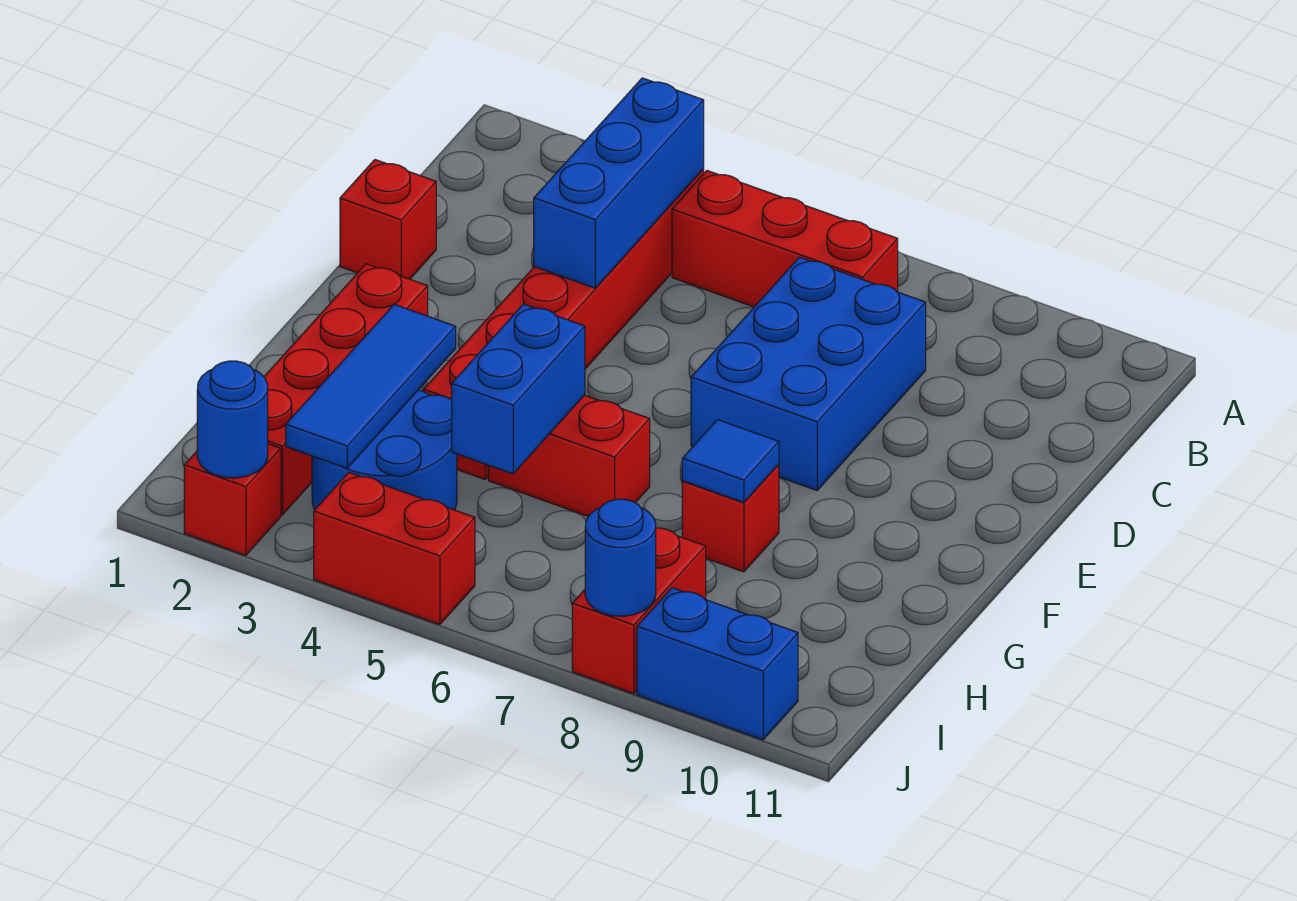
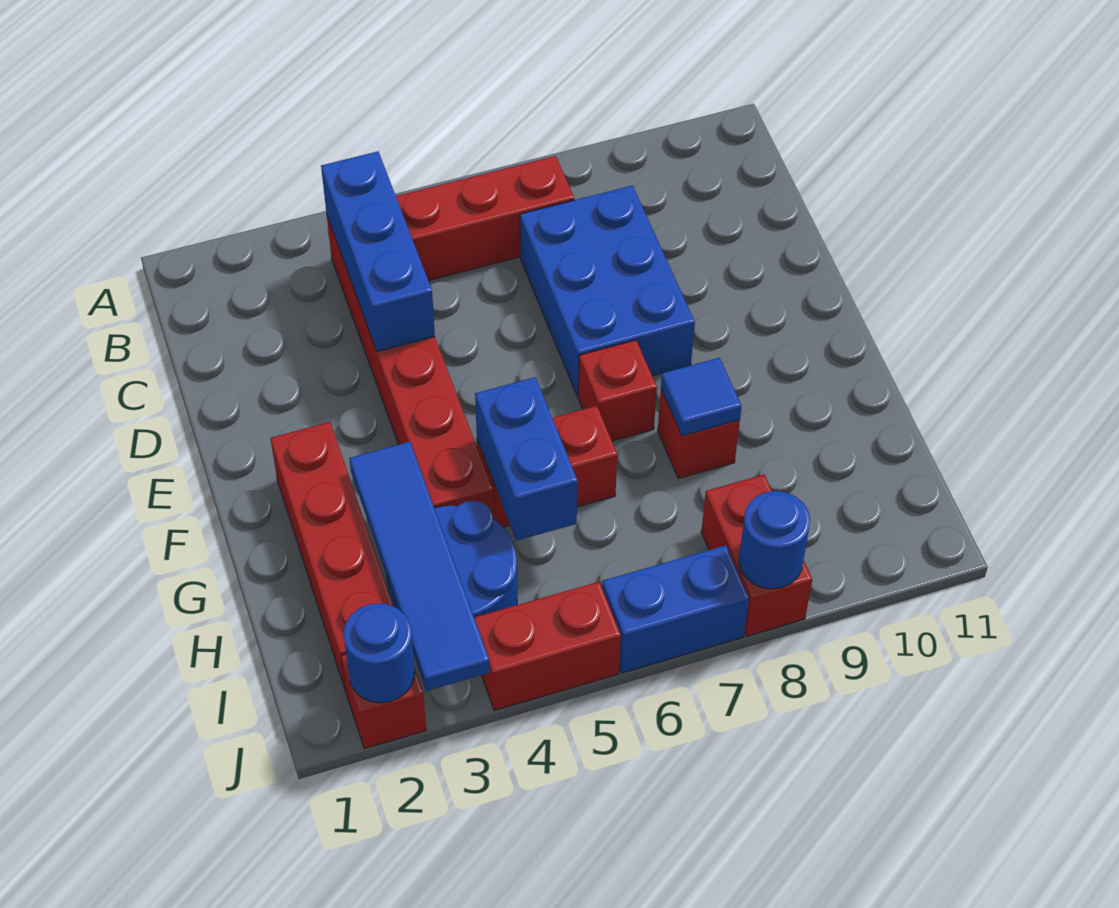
red 1x1 brick [340,160,436,279] -> red 1x1 brick moved to [578,340,657,441]
blue 1x3 tile [286,304,456,468] -> blue 1x4 tile [349,442,490,691]
blue 1x2 brick [637,588,798,740] -> blue 1x2 brick moved to [602,545,749,673]

